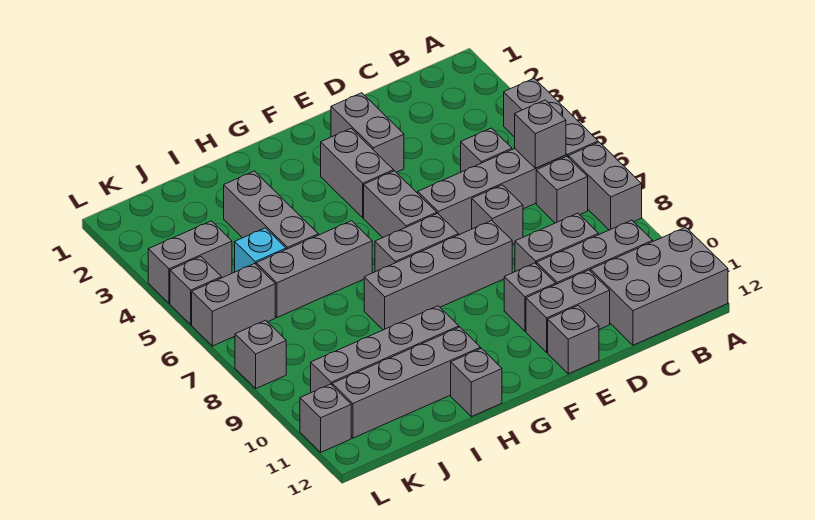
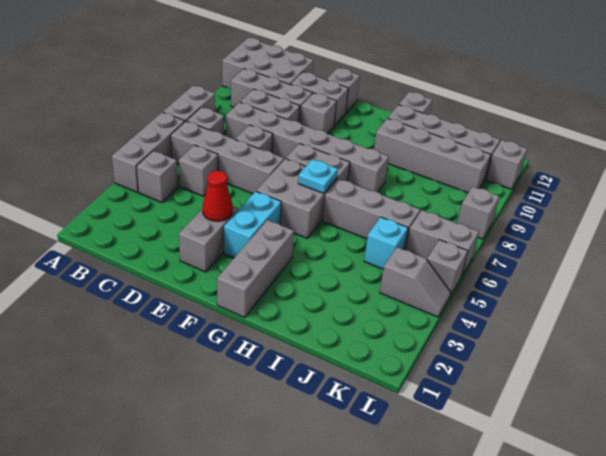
grey 1x1 brick [515,100,566,168] -> grey 1x1 brick moved to [136,151,178,203]
none -> red 1x1 cone [202,171,233,221]
grey 1x4 brick [364,220,512,330] -> grey 1x6 brick [226,102,389,192]
grey 1x2 brick [321,128,394,218] -> cyan 1x2 brick [224,191,281,258]
grey 1x2 brick [364,171,437,237] -> grey 2x2 brick [256,159,337,238]
none -> cyan 1x1 plate [298,159,338,193]
grey 1x3 brick [224,171,318,249] -> grey 1x3 brick moved to [217,220,294,317]
grey 1x2 brick [148,221,232,303] -> grey 1x2 slope [380,247,451,317]

